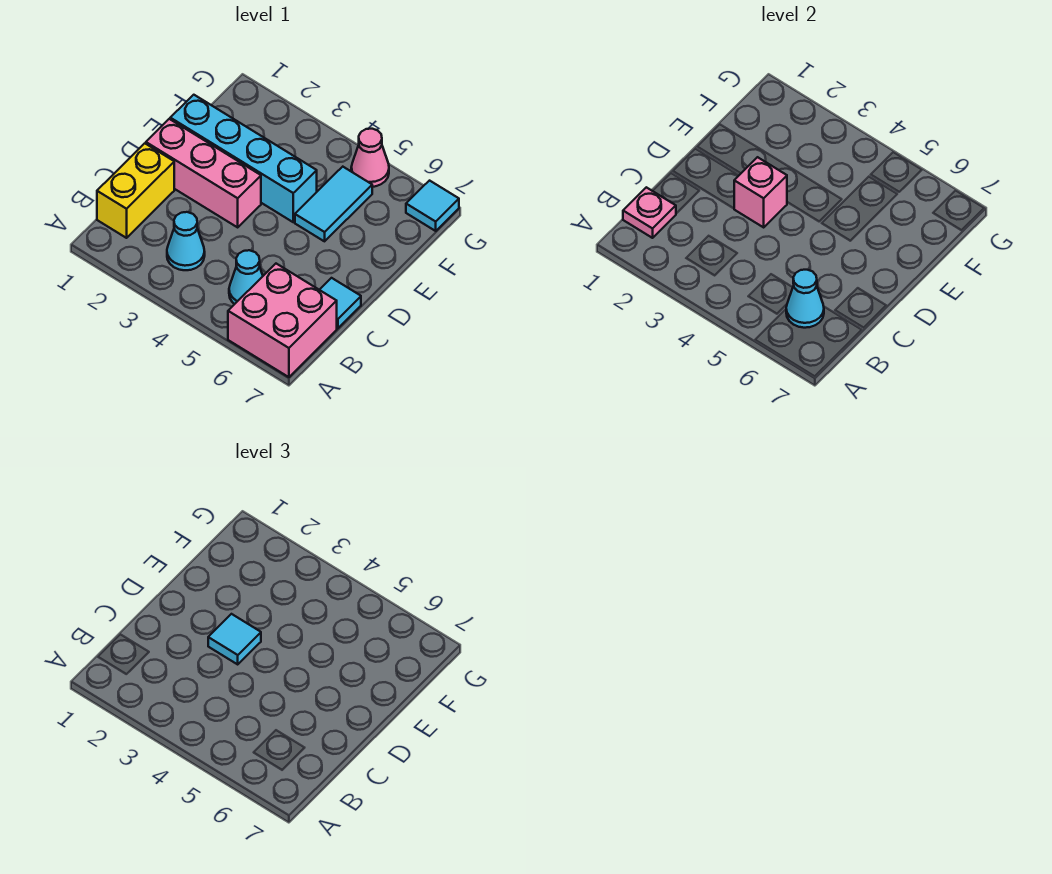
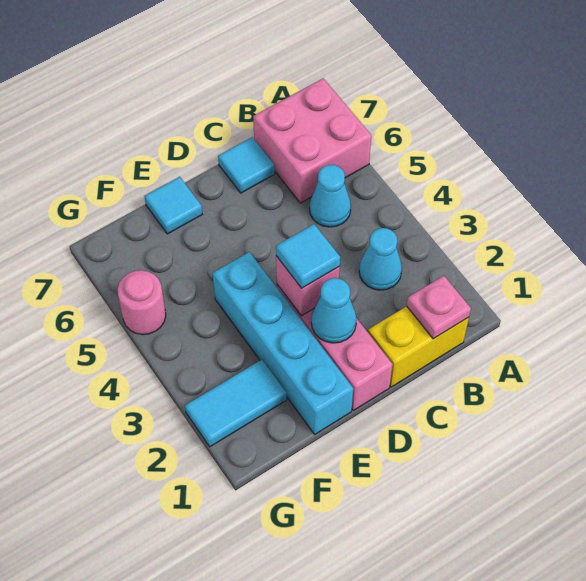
cyan 1x1 cone [786,270,824,328] -> cyan 1x1 cone moved to [311,278,357,343]
cyan 1x2 tile [295,167,372,241] -> cyan 1x2 tile moved to [185,360,287,447]
pink 1x1 cone [351,129,389,187] -> pink 1x1 round brick [117,270,166,335]
cyan 1x1 tile [406,181,459,231] -> cyan 1x1 tile moved to [145,177,202,234]

